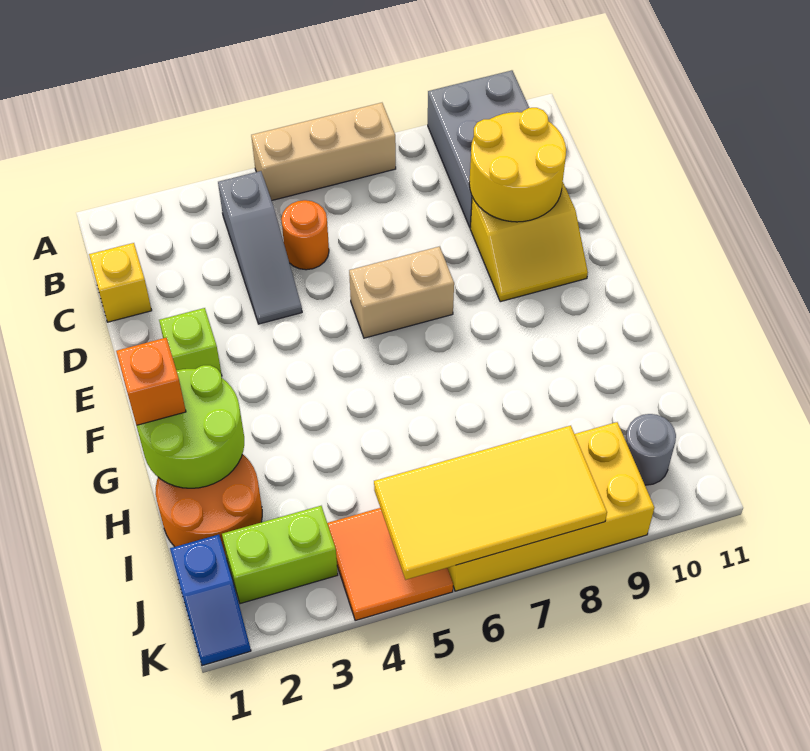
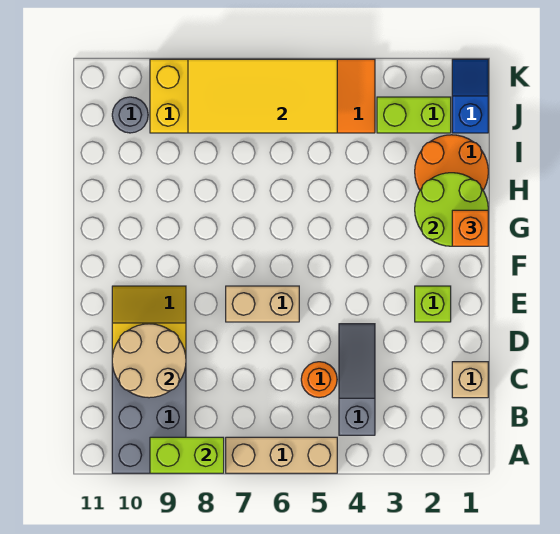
none -> lime 1x2 brick [150,437,224,473]
yellow 1x1 brick [89,243,152,322] -> tan 1x1 brick [452,362,488,398]
yellow 2x2 round brick [469,108,566,222] -> tan 2x2 round brick [112,324,186,398]

